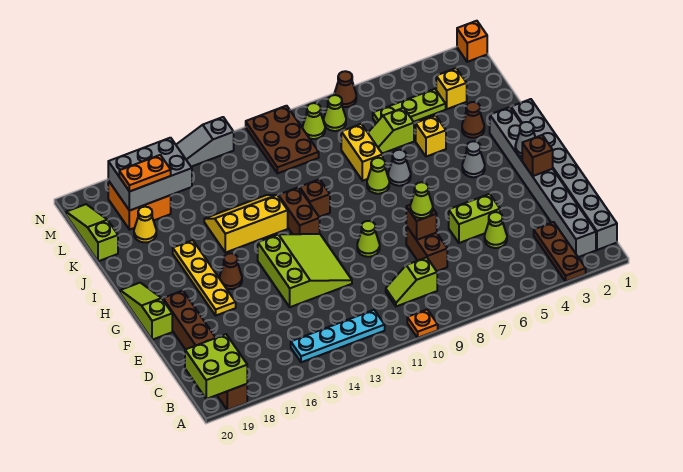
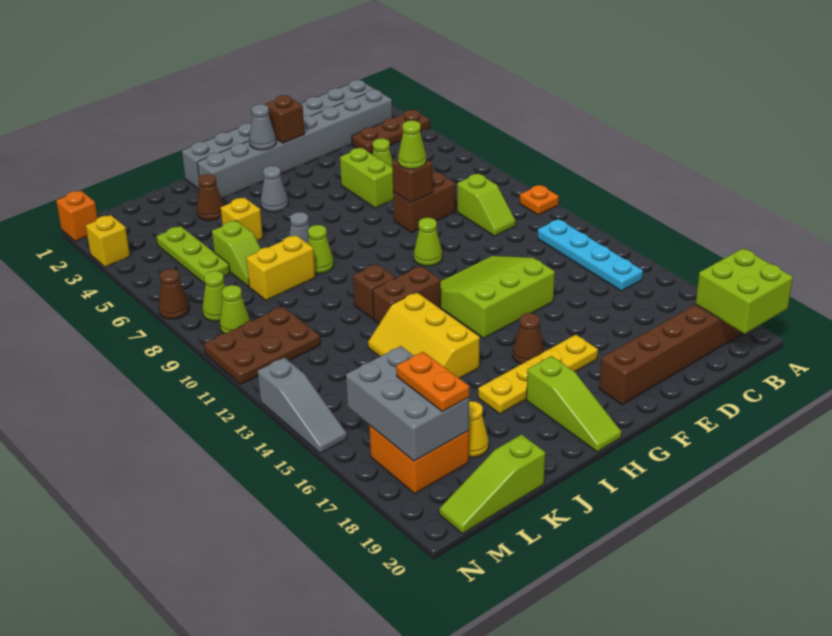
lime 1x3 slope [120,283,172,340] -> lime 1x3 slope turned to [526,356,622,452]
yellow 1x1 brick [436,68,467,109] -> yellow 1x1 brick moved to [86,215,130,267]

